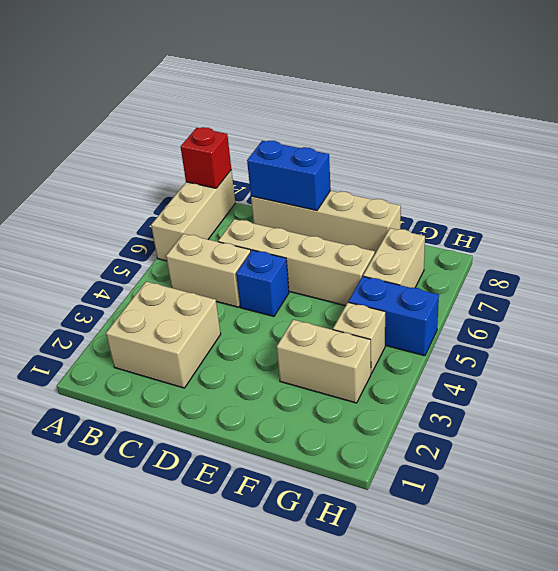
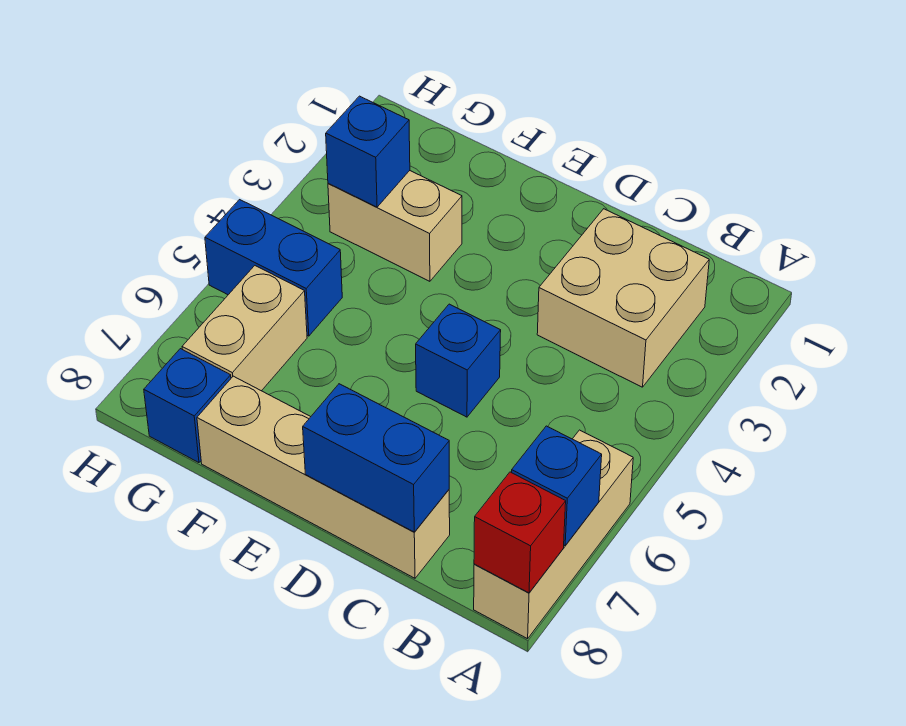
none -> blue 1x1 brick [512,426,602,546]
tan 1x2 brick [166,234,251,307] -> none
tan 1x4 brick [218,219,375,306] -> none
none -> blue 1x1 brick [326,96,410,207]
tan 1x1 brick [333,302,385,374] -> none
none -> blue 1x1 brick [144,349,231,463]

